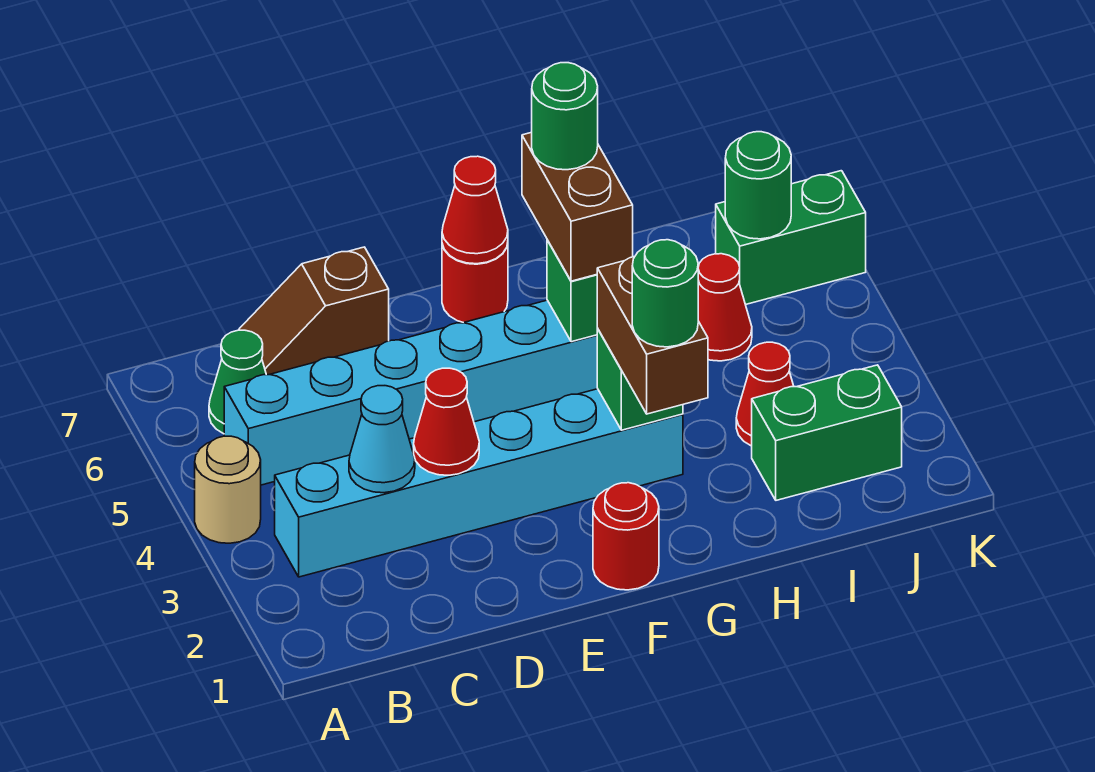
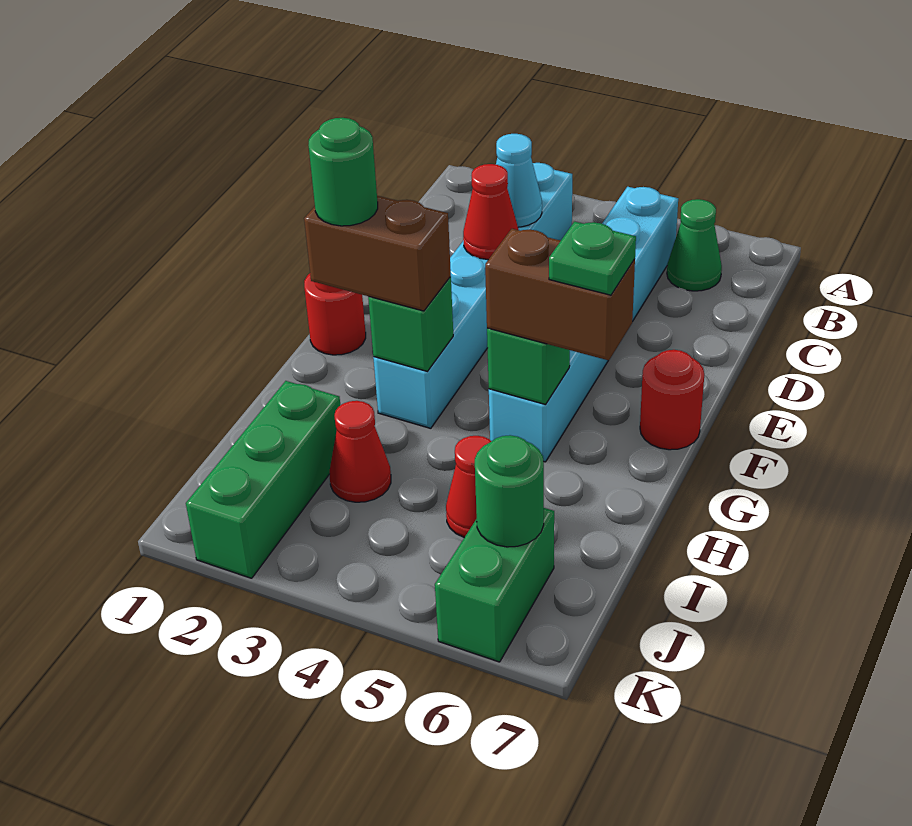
tan 1x1 round brick [195,436,261,543] -> none
brown 1x2 slope [239,247,389,375] -> none
red 1x1 cone [442,156,508,264] -> none
green 1x1 round brick [532,63,598,170] -> green 1x1 plate [549,222,636,295]
green 1x2 brick [752,365,902,500] -> green 1x3 brick [186,381,340,578]

